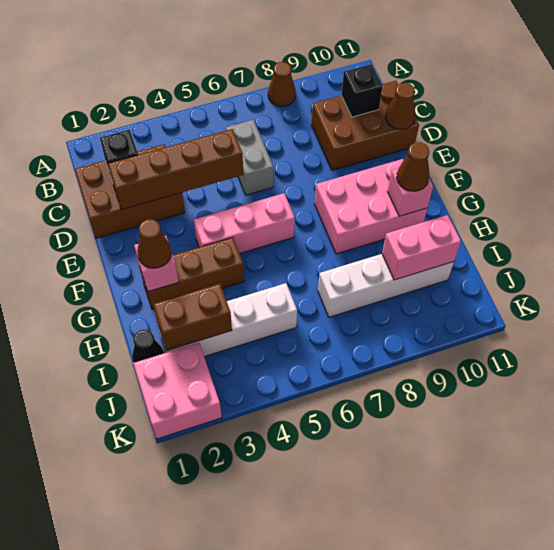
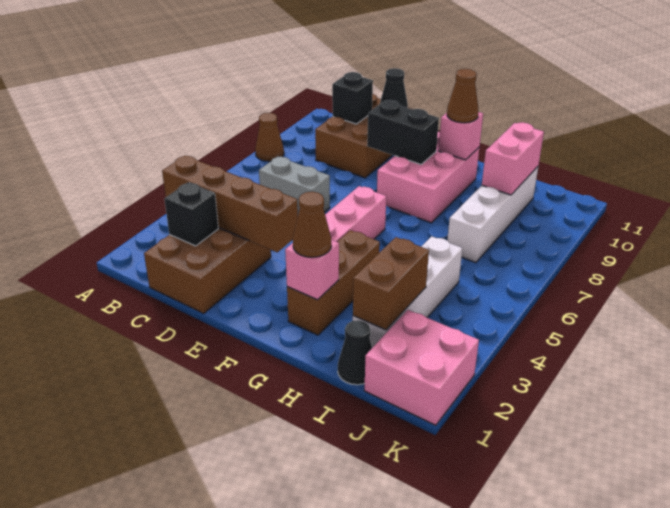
brown 1x4 brick [108,129,243,210] -> brown 1x4 brick turned to [162,156,298,252]
brown 1x1 cone [385,83,415,129] -> black 1x1 cone [380,68,408,108]
none -> black 1x2 brick [367,100,439,164]

